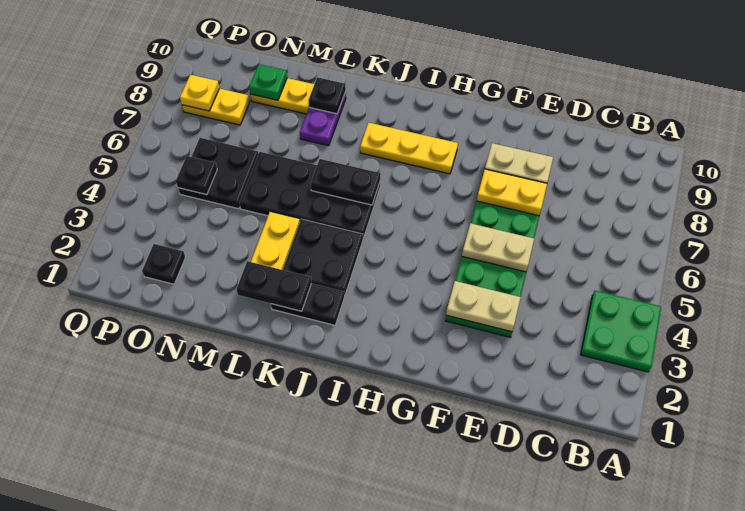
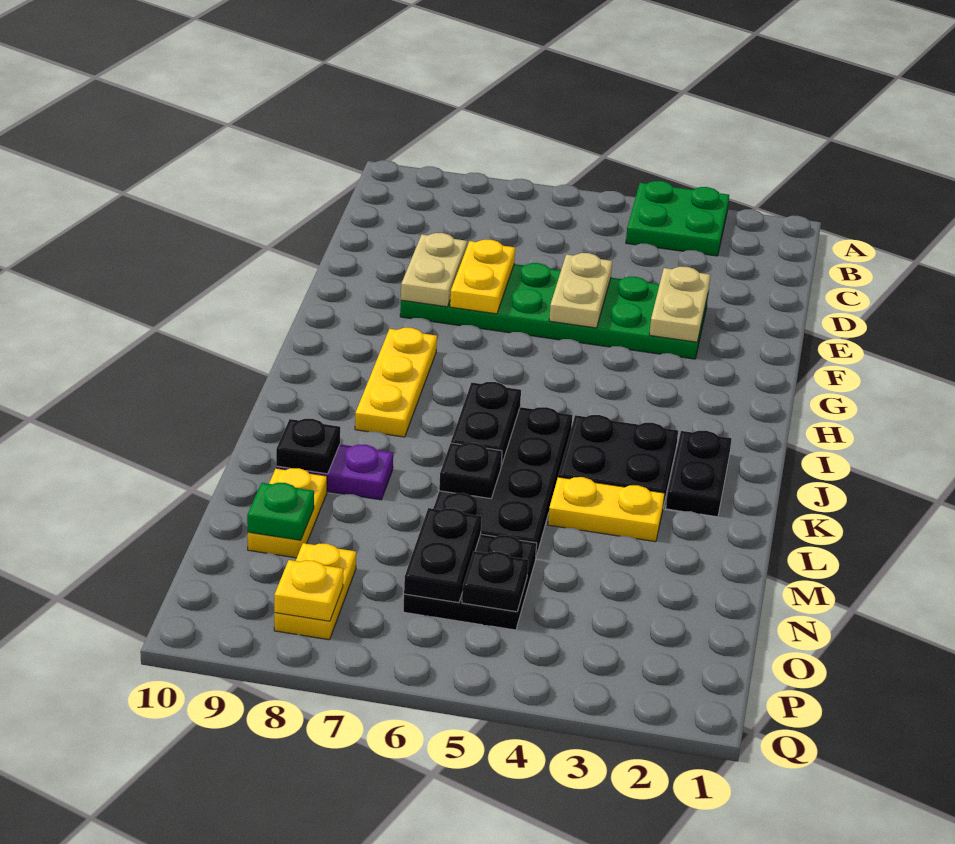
black 1x2 plate [237,261,311,311] -> black 1x2 plate moved to [404,508,482,603]
black 1x1 plate [142,244,186,284] -> black 1x1 plate moved to [439,443,502,499]

